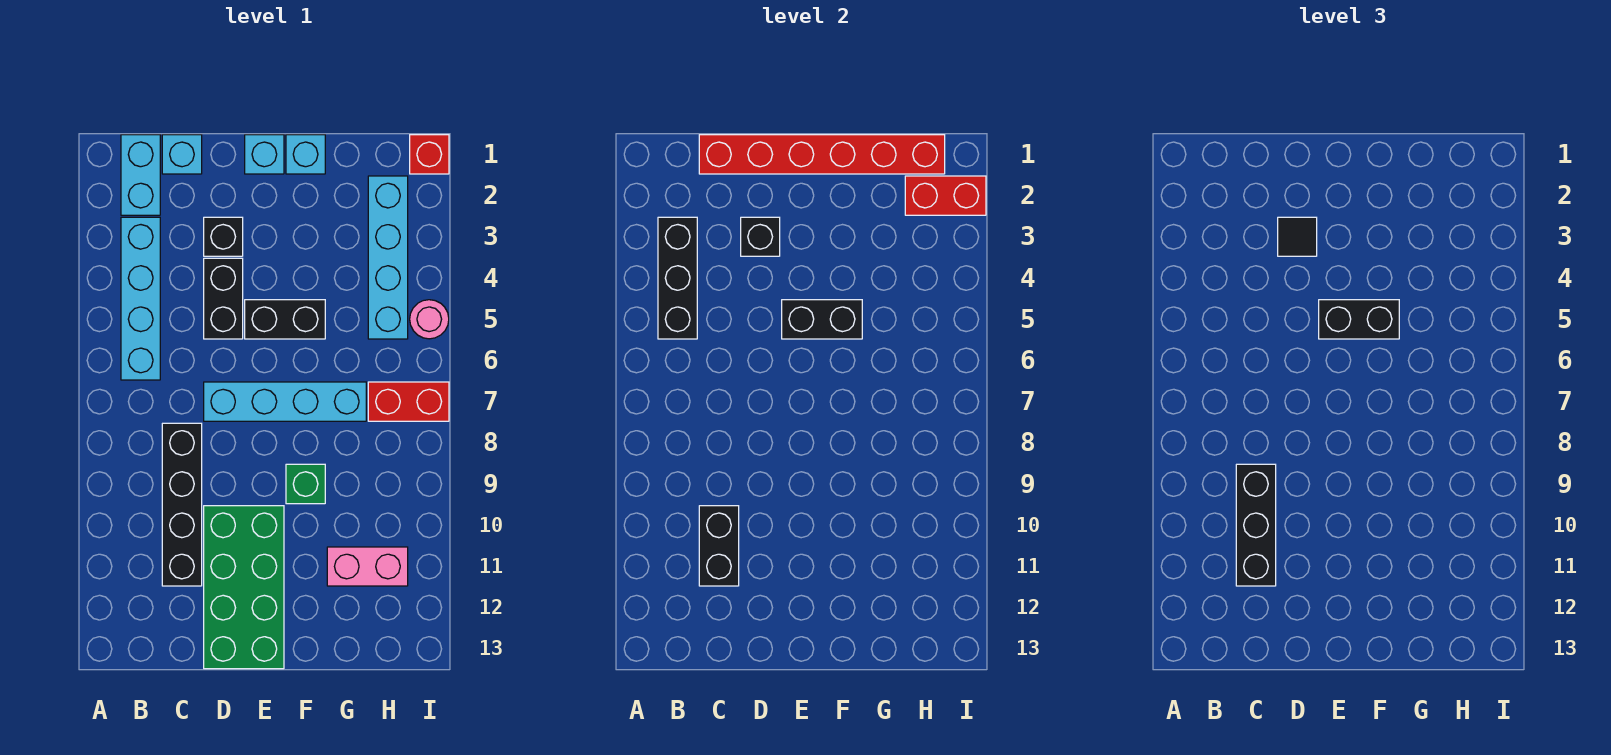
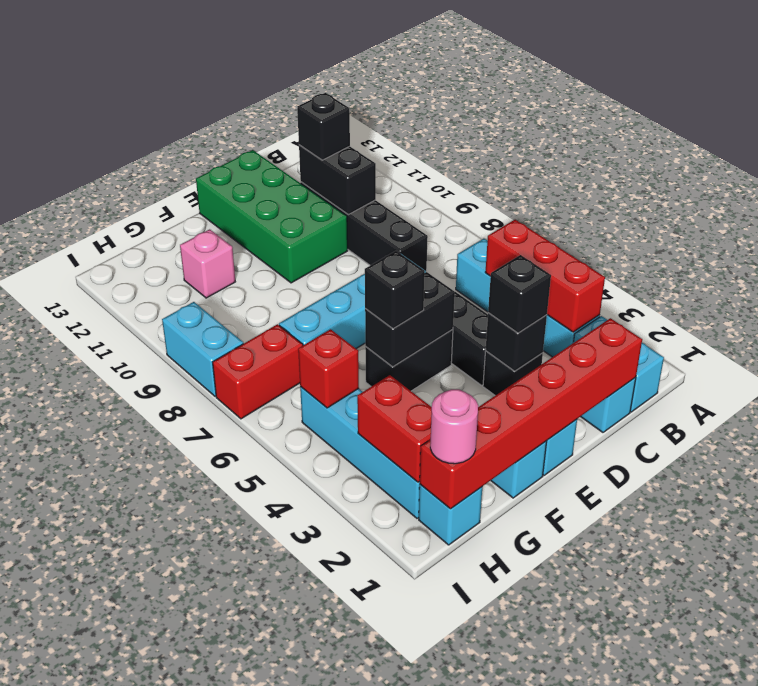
black 1x3 brick [658,217,697,339] -> red 1x3 brick [485,220,605,332]
black 1x3 brick [1236,464,1276,586] -> black 1x1 brick [297,93,350,160]
black 1x1 tile [1278,217,1317,256] -> black 1x1 brick [488,255,551,333]
black 1x2 brick [1319,300,1399,339] -> black 1x1 brick [365,251,425,329]
green 1x1 brick [286,464,325,504] -> none
pink 1x2 brick [327,547,408,586] -> pink 1x1 brick [180,229,235,298]
none -> cyan 1x1 brick [419,484,482,545]
red 1x2 brick [905,176,986,215] -> red 1x2 brick turned to [357,375,432,482]
red 1x1 brick [410,135,449,174] -> red 1x1 brick moved to [298,329,359,408]
pink 1x1 round brick [410,300,449,339] -> pink 1x1 round brick moved to [430,389,478,464]
none -> cyan 1x2 brick [162,302,243,396]

